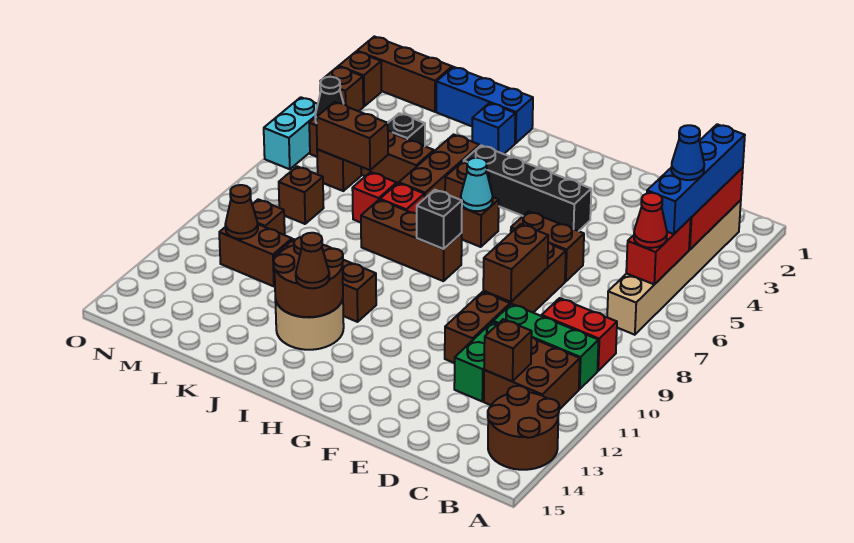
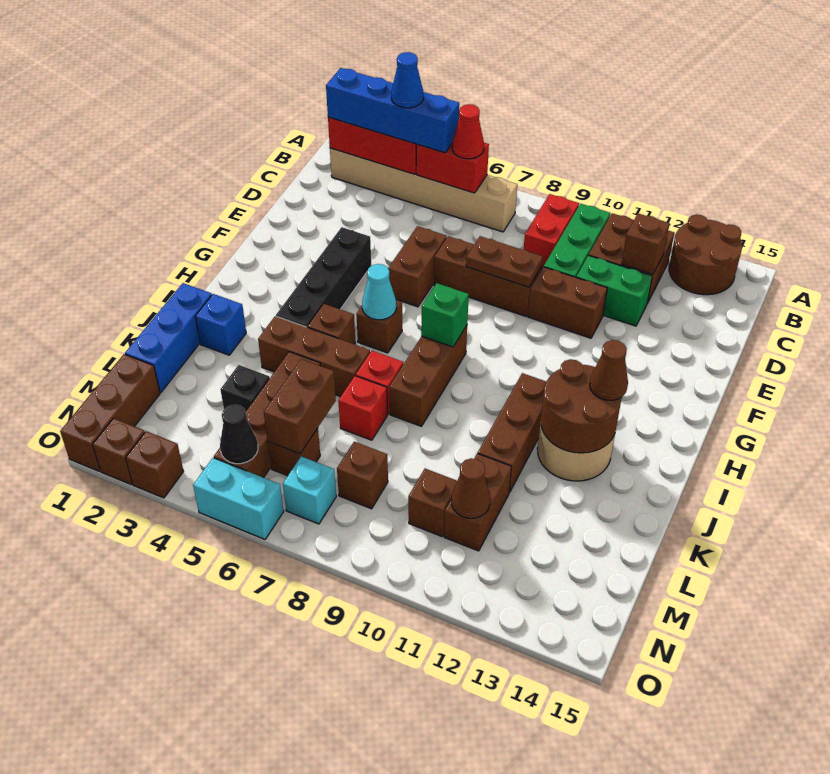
brown 1x2 brick [483,224,548,302] -> brown 1x2 plate [466,236,543,287]
black 1x1 brick [417,190,462,249] -> green 1x1 brick [421,283,469,347]
none -> cyan 1x1 brick [283,456,336,524]

